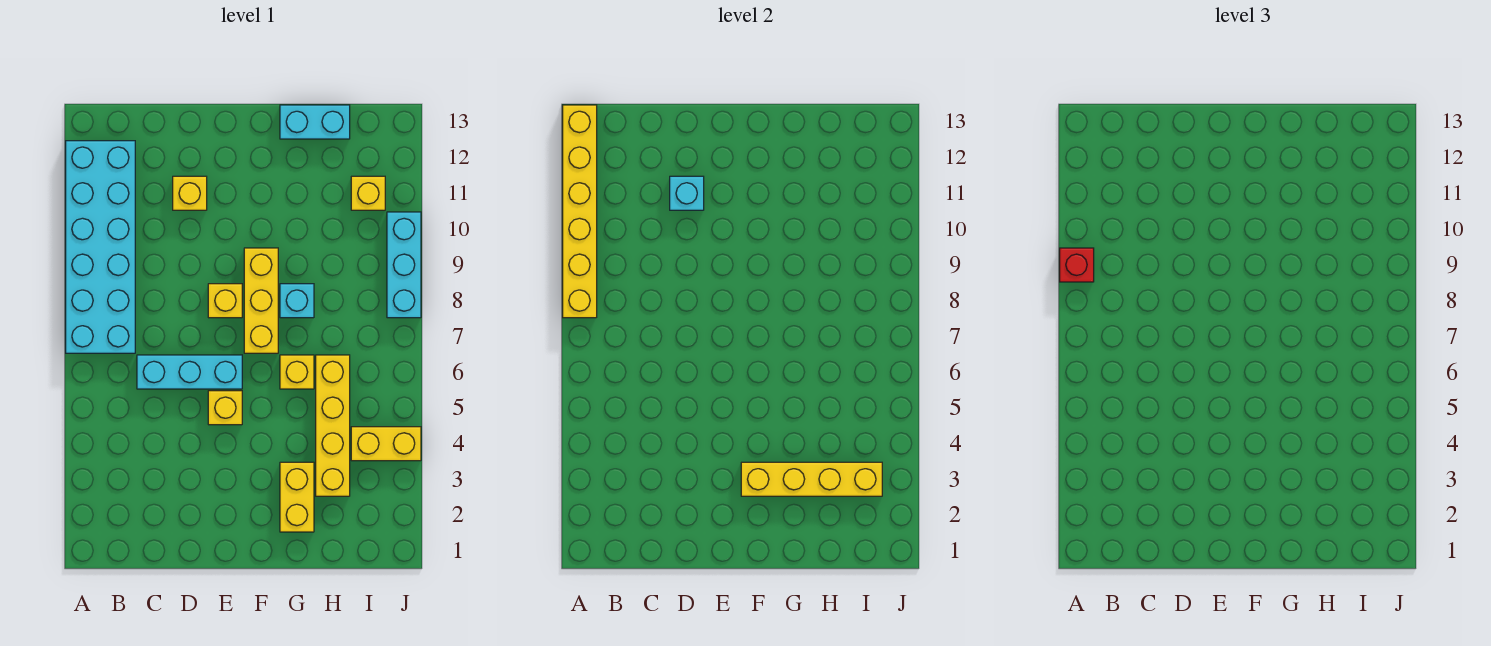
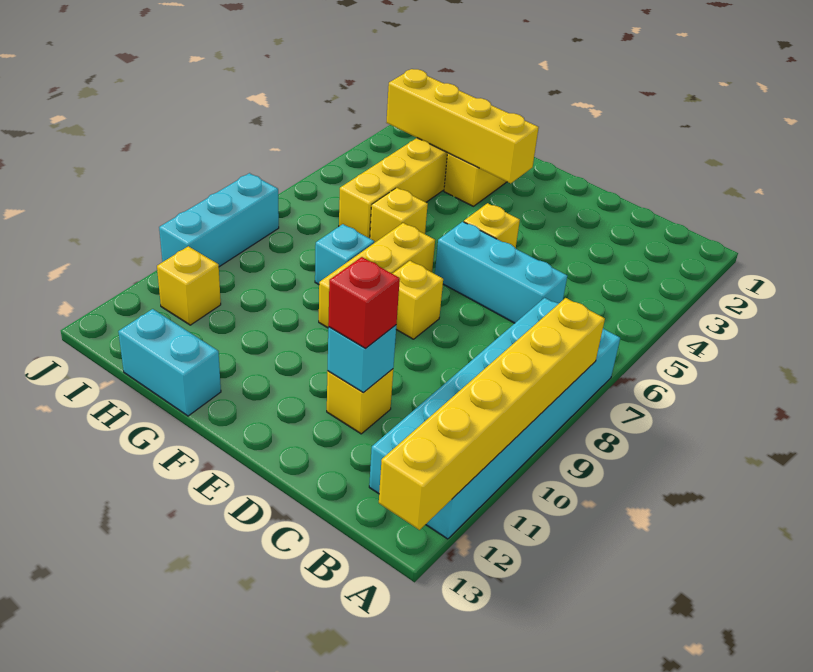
red 1x1 brick [1060,248,1094,282] -> red 1x1 brick moved to [328,257,400,349]
yellow 1x2 brick [351,427,421,461] -> none

